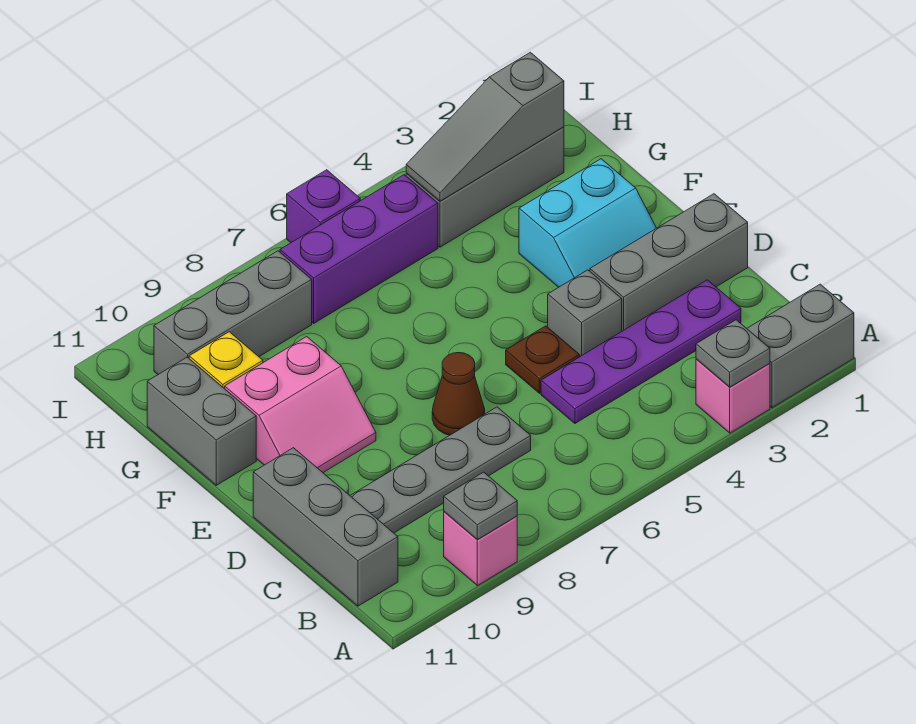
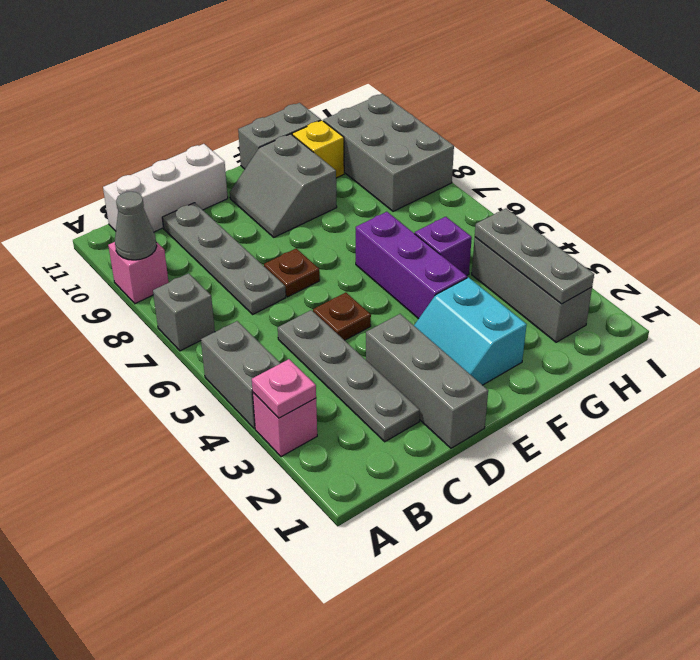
grey 1x2 brick [747,284,854,408] -> grey 1x2 brick moved to [201,321,280,429]
grey 1x1 plate [696,320,770,387] -> pink 1x1 plate [252,359,316,418]
grey 1x1 plate [444,472,517,540] -> grey 1x1 cone [115,191,157,260]
grey 1x3 brick [253,448,398,606] -> white 1x3 brick [103,144,228,232]
purple 1x4 plate [541,280,741,423] -> grey 1x4 plate [278,310,420,442]
grey 1x1 brick [548,270,622,356] -> grey 1x1 brick moved to [153,273,215,351]
brown 1x1 cone [432,353,485,435] -> brown 1x1 plate [264,248,320,297]
pink 2x2 slope [225,337,376,472] -> grey 2x2 slope [230,134,337,237]
grey 1x3 slope [406,52,564,201] -> grey 1x3 plate [475,209,594,304]
purple 1x3 brick [280,175,438,323] -> purple 1x3 brick moved to [356,212,467,319]
grey 1x3 brick [154,251,312,374] -> grey 2x3 brick [323,94,454,211]
purple 1x1 brick [287,170,360,243] -> purple 1x1 brick moved to [415,217,472,276]

